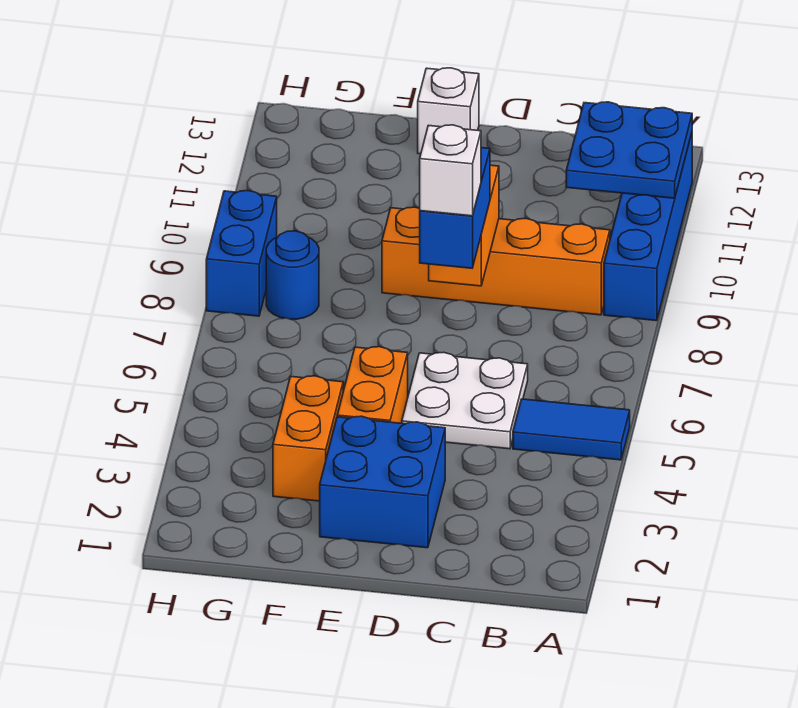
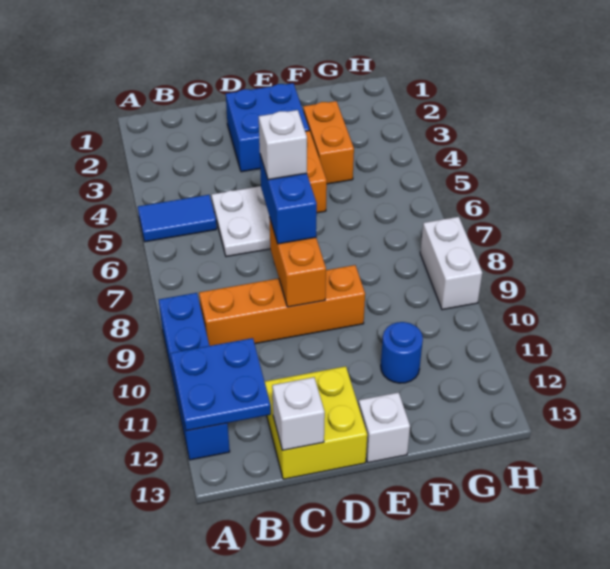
none -> yellow 2x2 brick [265,366,367,479]
none -> white 1x1 brick [272,377,325,450]
blue 1x1 round brick [266,231,319,319] -> blue 1x1 round brick moved to [381,322,423,383]
blue 1x2 brick [206,191,277,316] -> white 1x2 brick [420,217,482,310]

